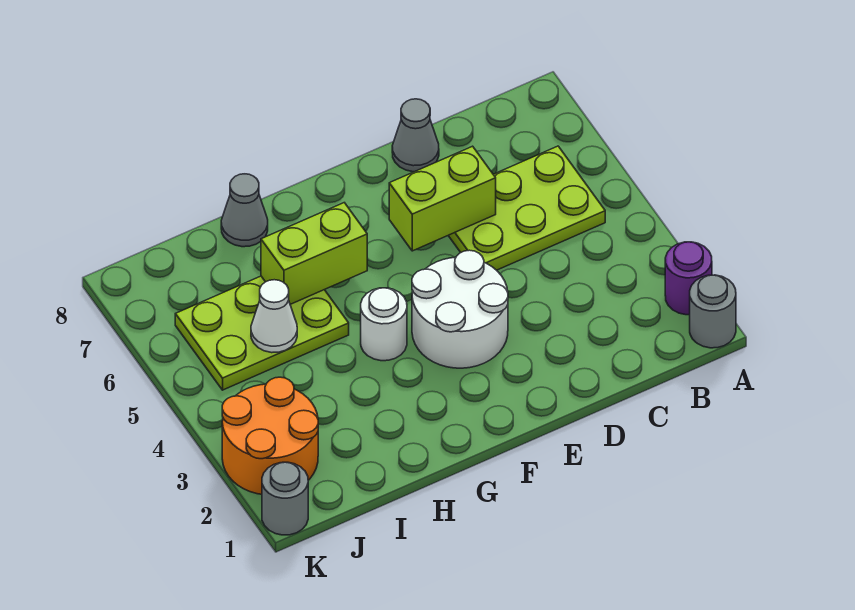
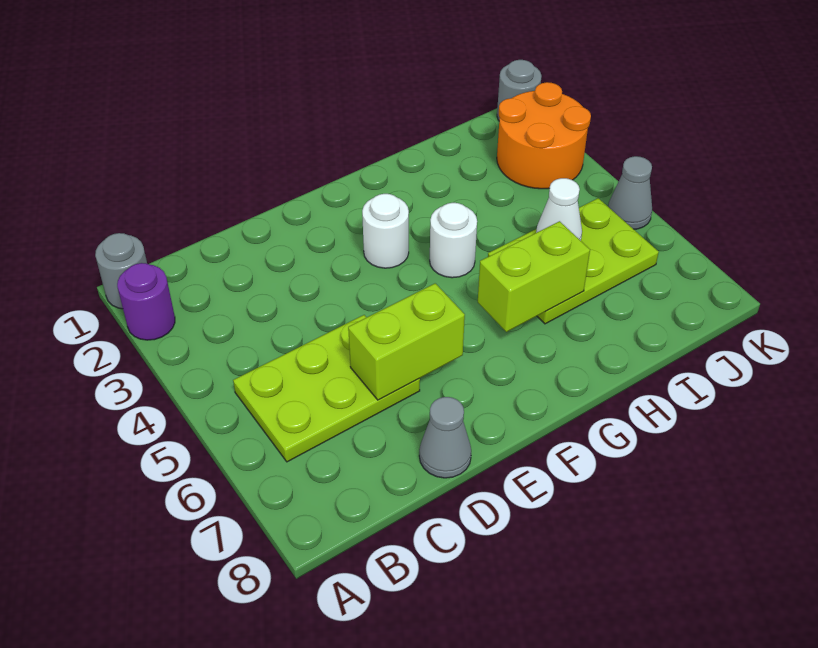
white 2x2 round brick [412,250,508,368] -> white 1x1 round brick [362,194,409,268]
grey 1x1 cone [221,174,268,247] -> grey 1x1 cone moved to [608,156,652,229]

